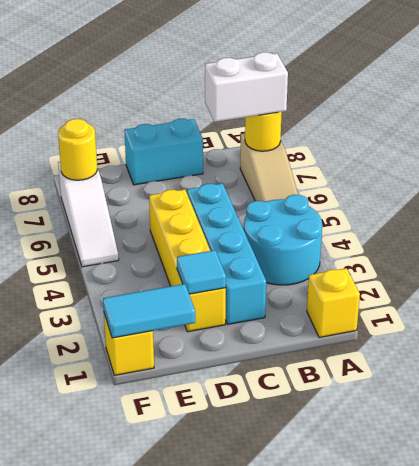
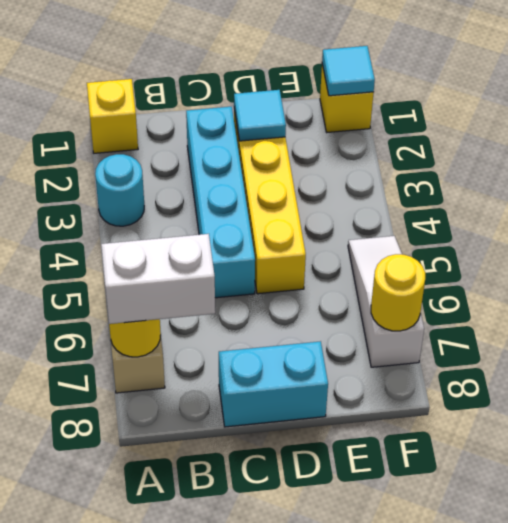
cyan 2x2 round brick [244,195,322,285] -> cyan 1x1 round brick [95,154,144,226]
cyan 1x2 tile [103,284,195,338] -> cyan 1x1 tile [322,46,375,96]

